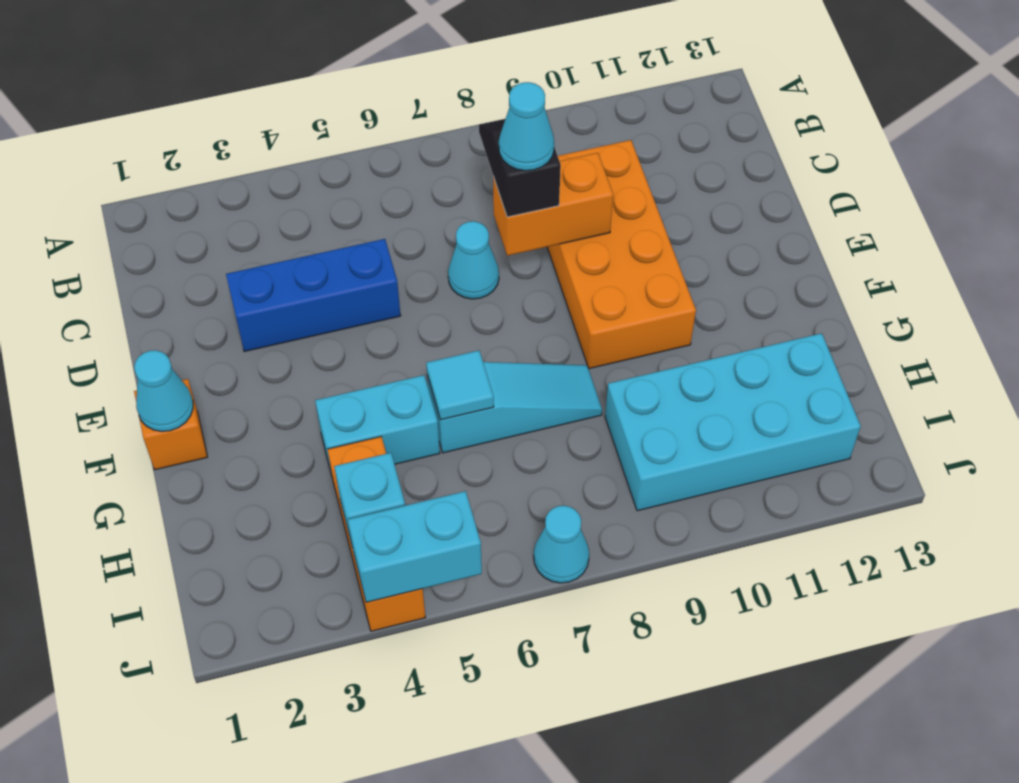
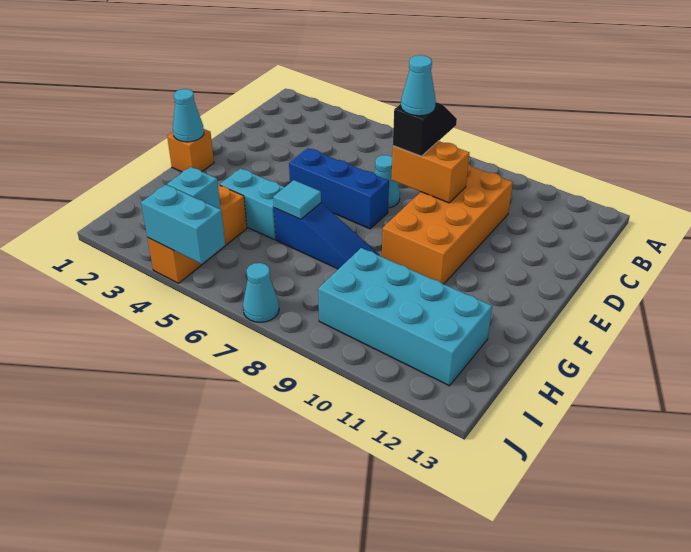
blue 1x3 brick [226,239,401,352] -> blue 1x3 brick moved to [289,148,389,229]
cyan 1x3 slope [427,362,602,453] -> blue 1x3 slope [274,203,379,269]

